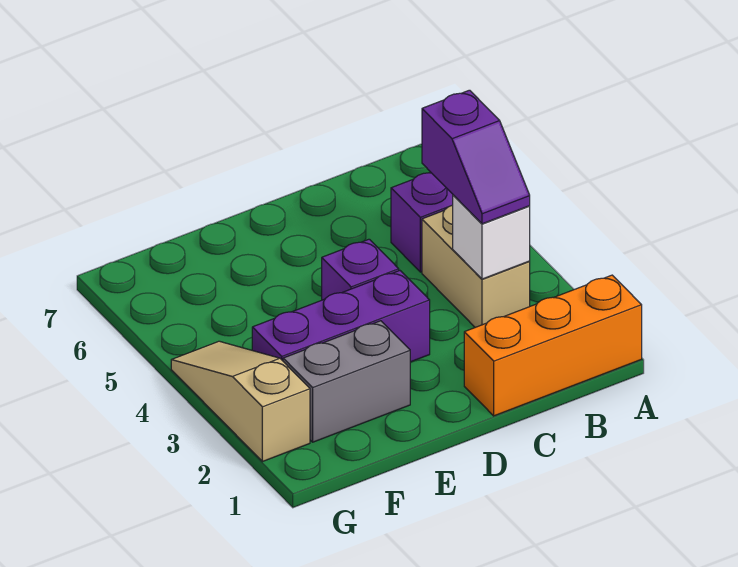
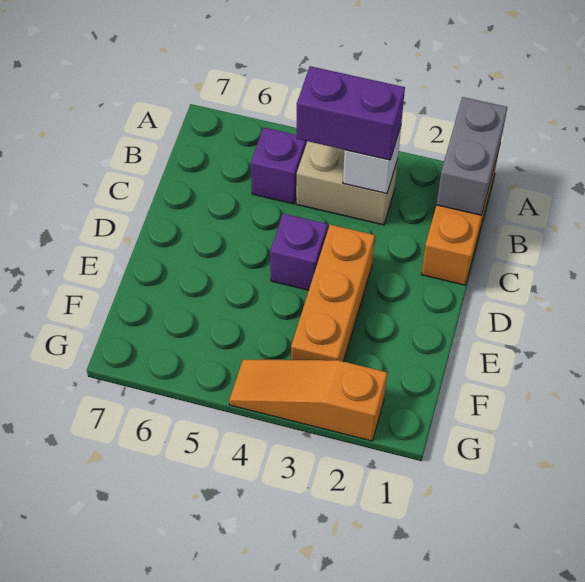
purple 1x2 slope [422,90,530,224] -> purple 1x2 brick [297,66,405,160]
purple 1x3 brick [252,271,430,362] -> orange 1x3 brick [291,225,375,361]
grey 1x2 brick [283,321,410,442] -> grey 1x2 brick moved to [437,97,507,215]
tan 1x3 slope [171,341,310,462] -> orange 1x3 slope [229,359,387,441]

